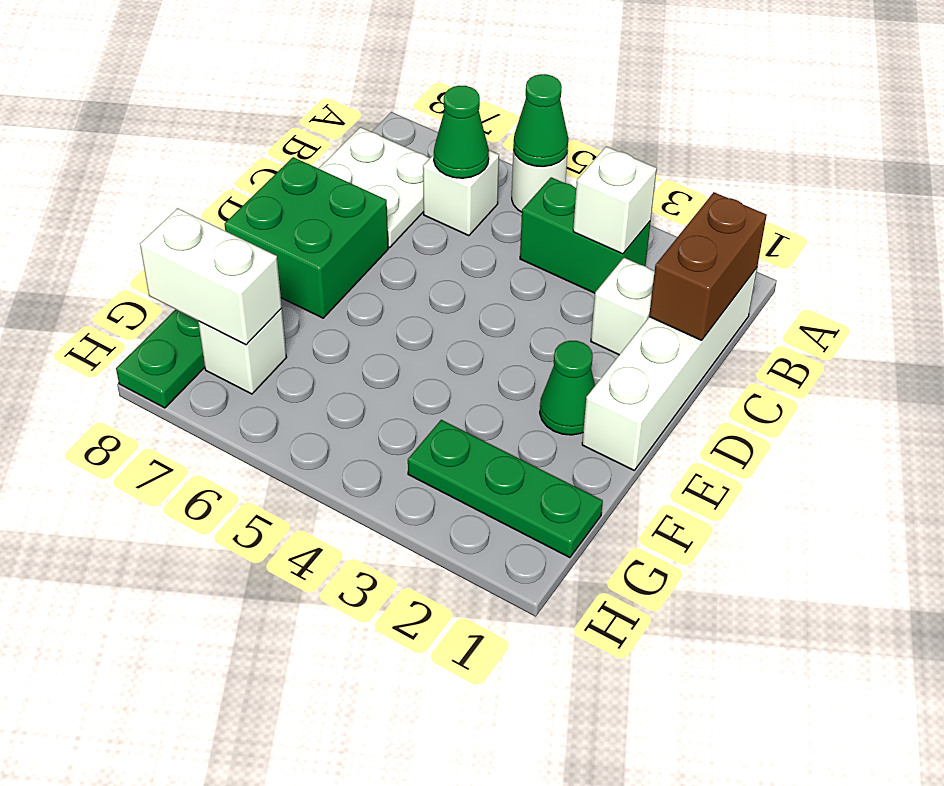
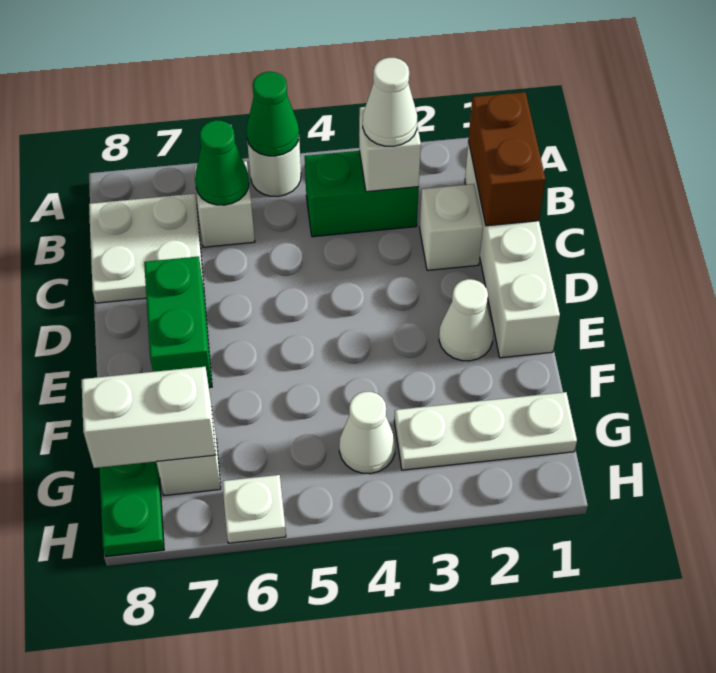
none -> white 1x1 cone [363,58,417,146]
green 2x2 brick [224,157,388,318] -> green 1x2 brick [144,256,212,388]
green 1x1 cone [540,341,595,435] -> white 1x1 cone [439,279,493,361]
green 1x3 plate [408,420,603,558] -> white 1x3 plate [394,392,577,470]
none -> white 1x1 cone [339,392,395,474]
none -> white 1x1 plate [222,475,286,543]

